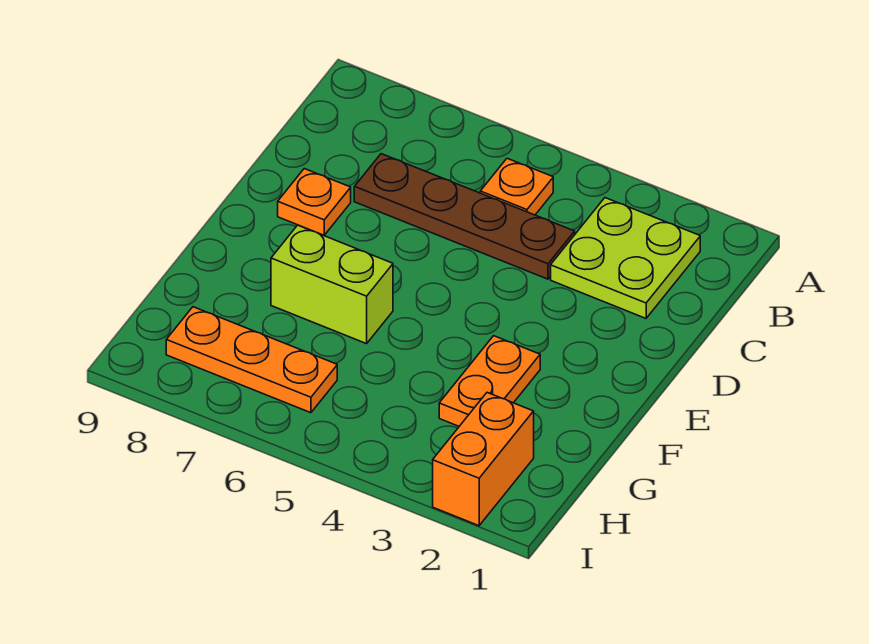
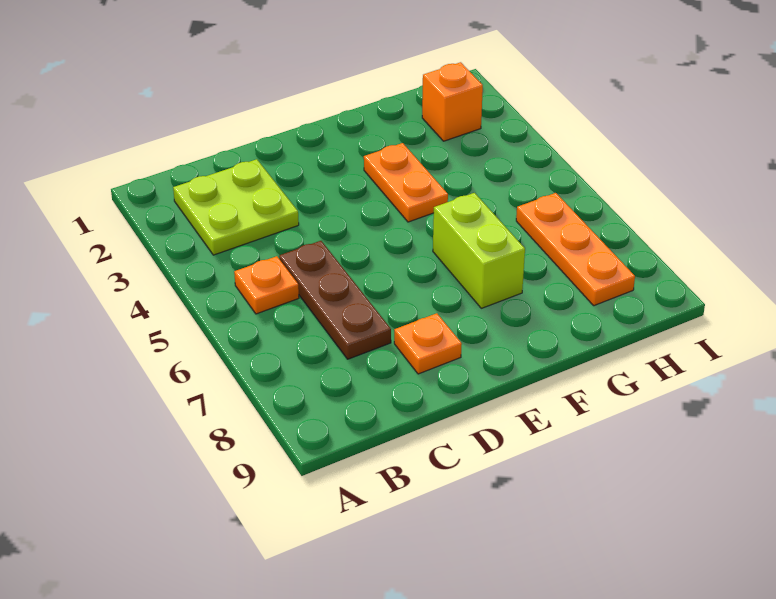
brown 1x4 plate [354,154,575,279] -> brown 1x3 plate [279,241,391,359]
orange 1x2 plate [439,336,540,426] -> orange 1x2 plate turned to [364,143,448,222]
orange 1x2 brick [433,393,534,526] -> orange 1x1 brick [422,62,483,141]

